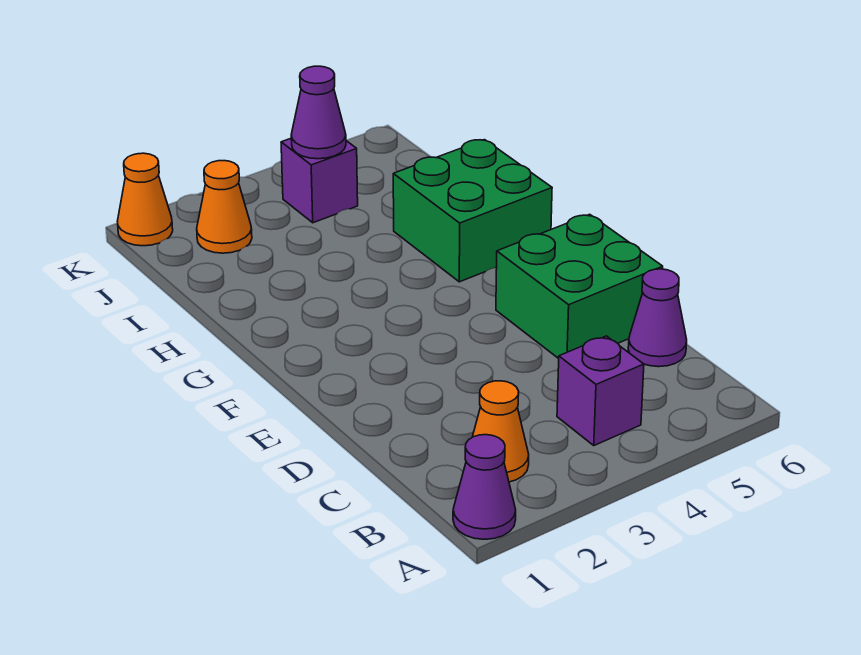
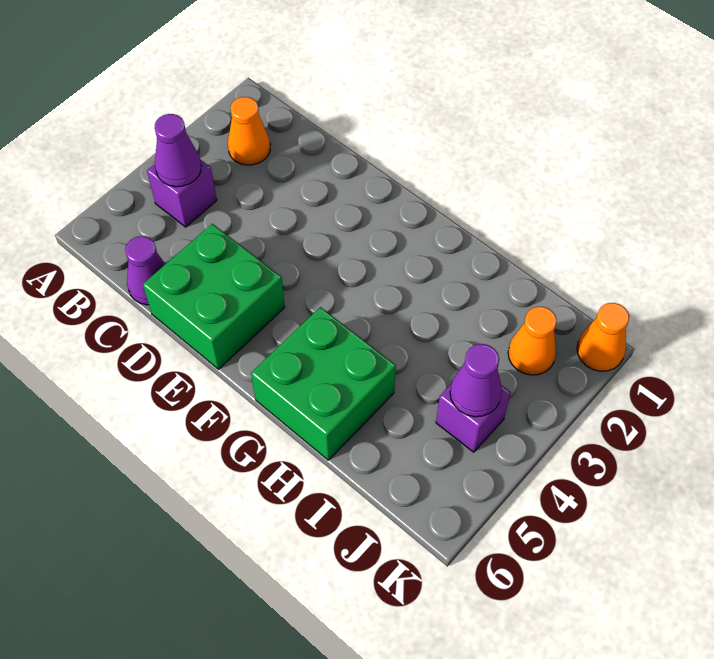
purple 1x1 cone [453,435,516,539] -> purple 1x1 cone moved to [155,114,201,187]

